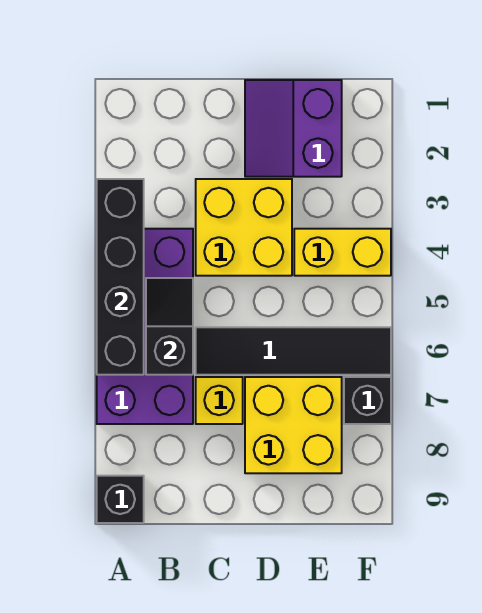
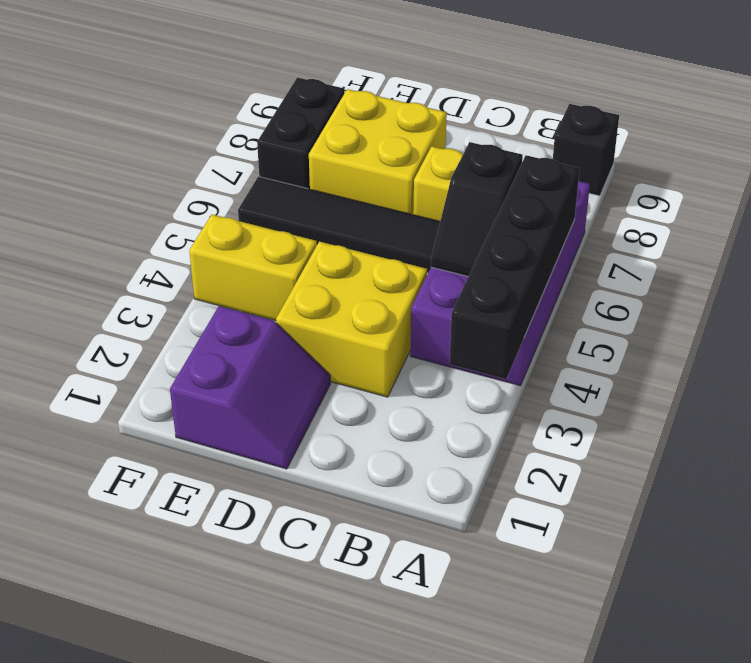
black 1x1 brick [344,377,391,424] -> black 1x2 brick [257,78,345,189]

